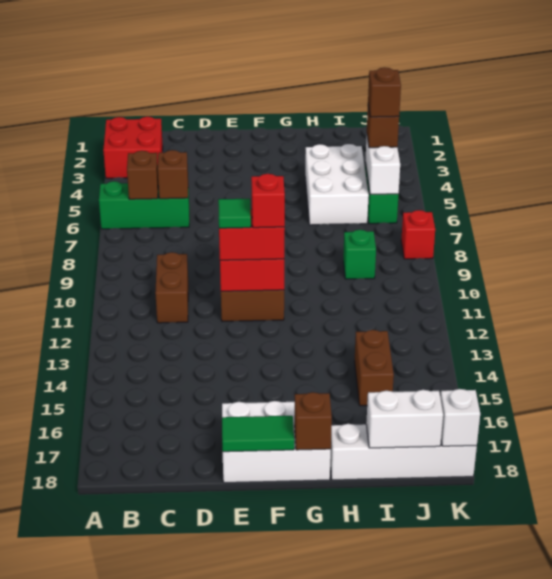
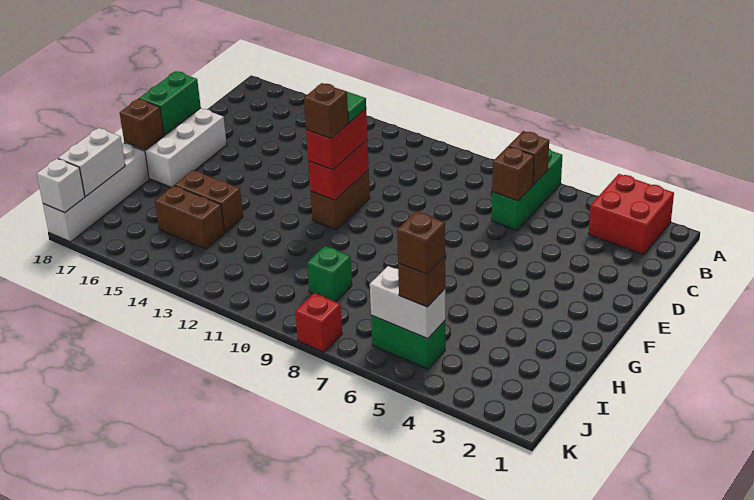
brown 1x2 brick [155,252,188,323] -> brown 1x2 brick moved to [175,170,243,232]
green 1x2 tile [222,416,294,452] -> green 1x2 brick [139,71,201,135]
red 1x1 brick [251,174,285,228] -> brown 1x1 brick [304,83,349,138]
white 2x3 brick [305,144,369,225] -> none

